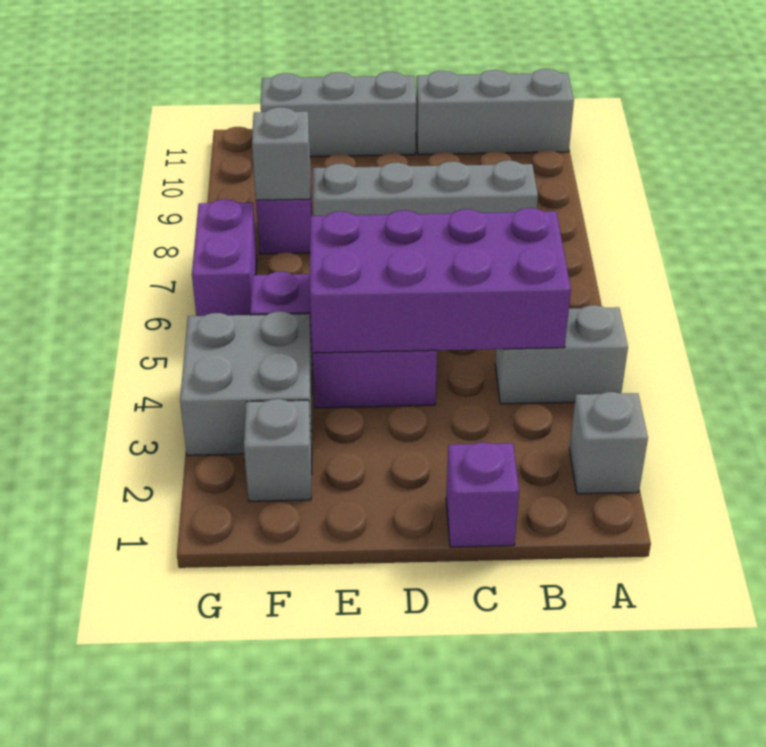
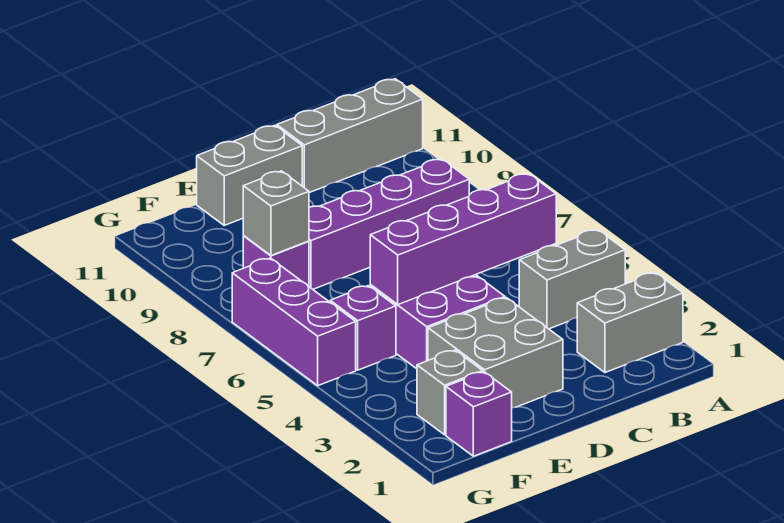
grey 1x1 brick [569,392,648,494] -> grey 1x2 brick [577,273,683,373]
purple 2x4 brick [310,208,571,353] -> purple 1x4 brick [370,173,556,305]
grey 1x4 brick [313,160,538,216] -> purple 1x4 brick [309,159,469,289]
purple 1x1 brick [446,443,519,547] -> purple 1x1 brick moved to [446,372,512,456]
grey 1x3 brick [261,72,416,156] -> grey 1x2 brick [197,125,302,225]
grey 2x2 brick [180,312,312,455] -> grey 2x2 brick moved to [428,298,563,408]
purple 1x2 brick [192,199,257,316] -> purple 1x3 brick [232,258,356,386]

